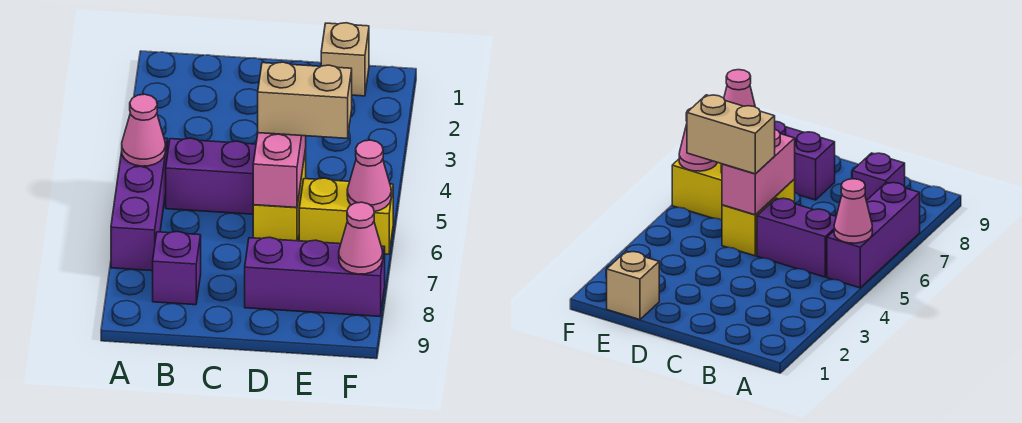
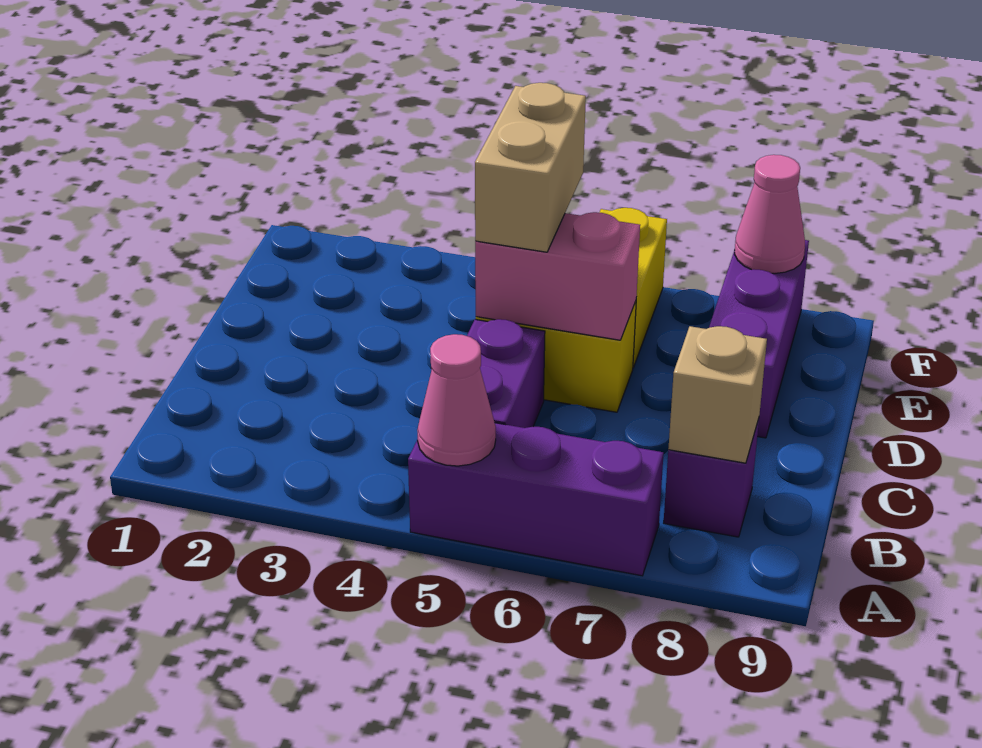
tan 1x1 brick [321,23,369,96] -> tan 1x1 brick moved to [668,326,767,463]
pink 1x1 cone [347,140,391,212] -> none

